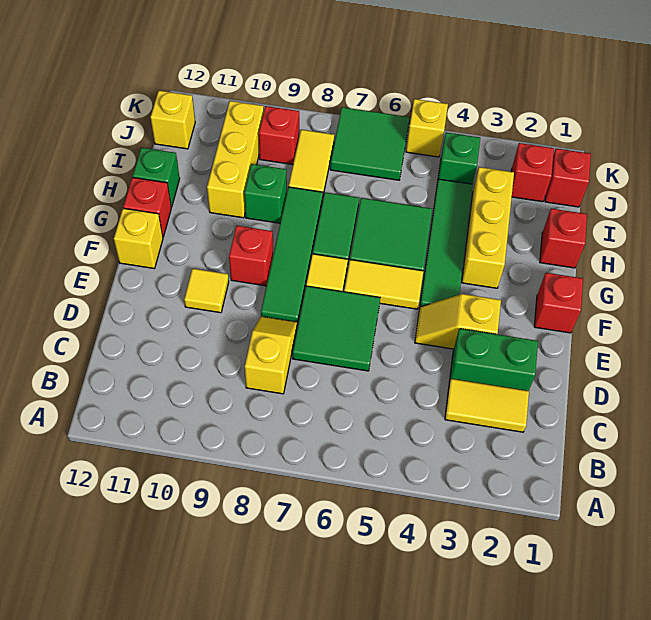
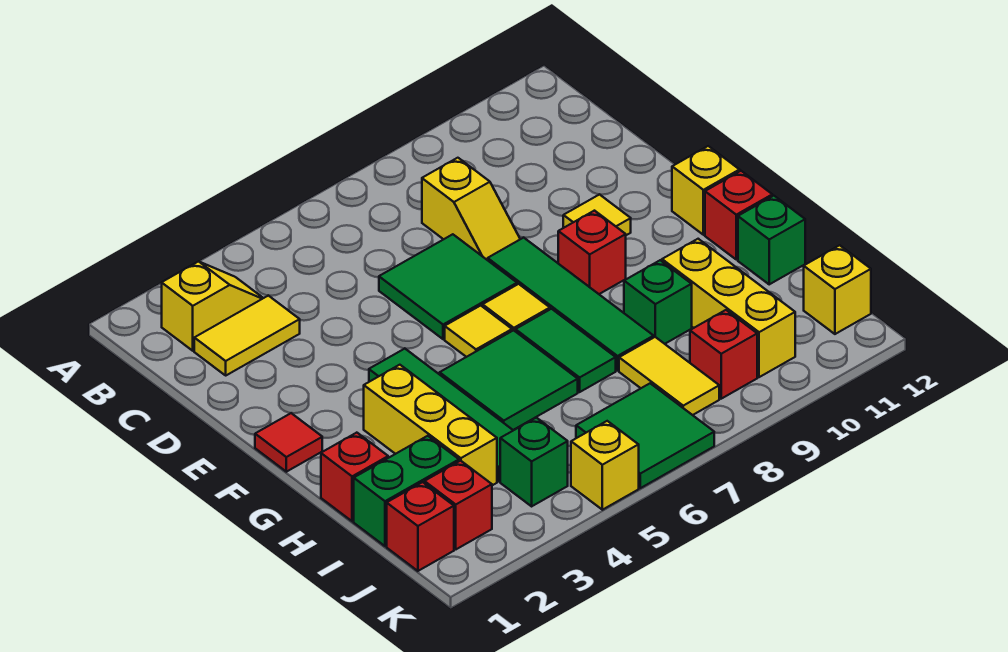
green 1x2 brick [449,329,538,391] -> green 1x2 brick moved to [354,436,459,546]
yellow 1x2 slope [415,294,501,349] -> yellow 1x2 slope moved to [162,261,263,351]
red 1x1 brick [534,273,583,333] -> red 1x1 tile [255,413,322,472]
yellow 1x2 tile [344,260,423,309] -> yellow 1x1 tile [445,306,512,357]

